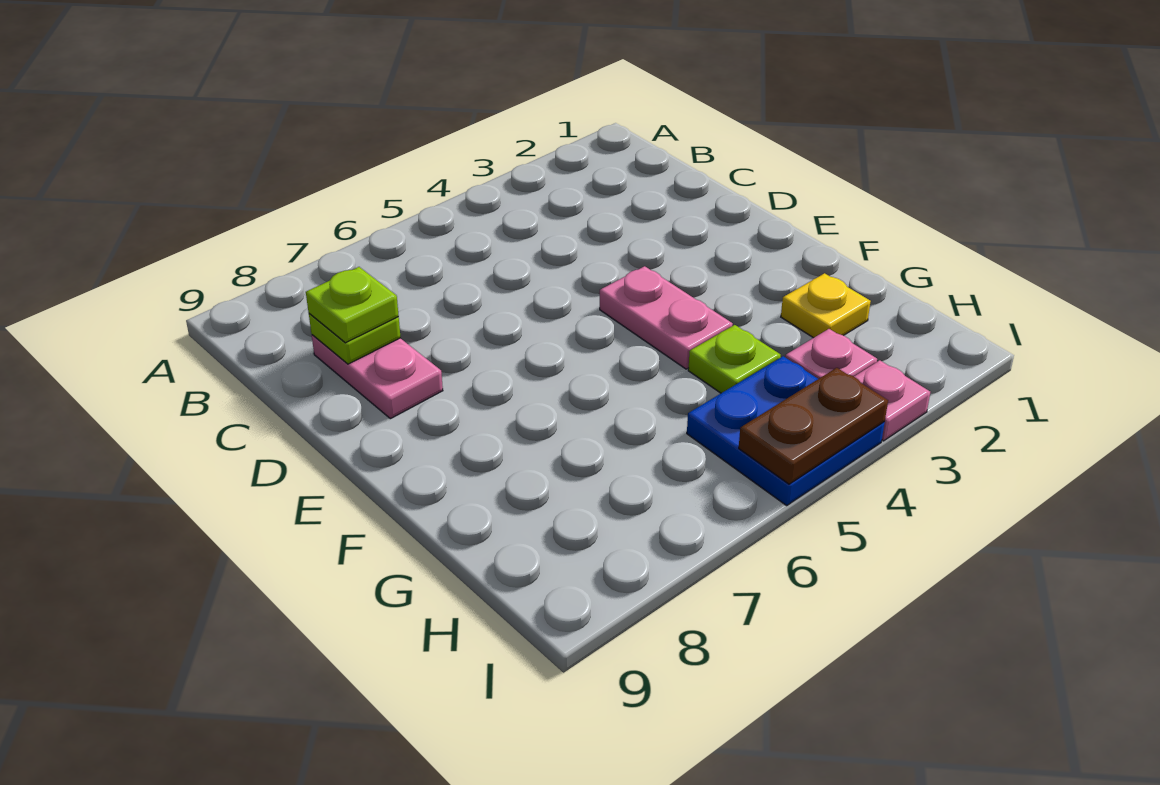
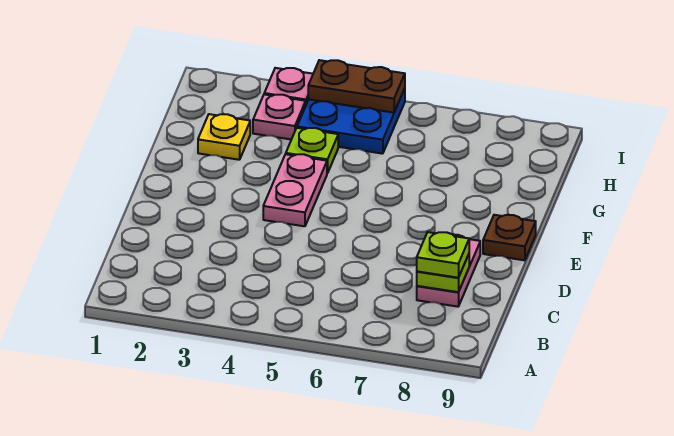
none -> brown 1x1 plate [483,215,536,260]

